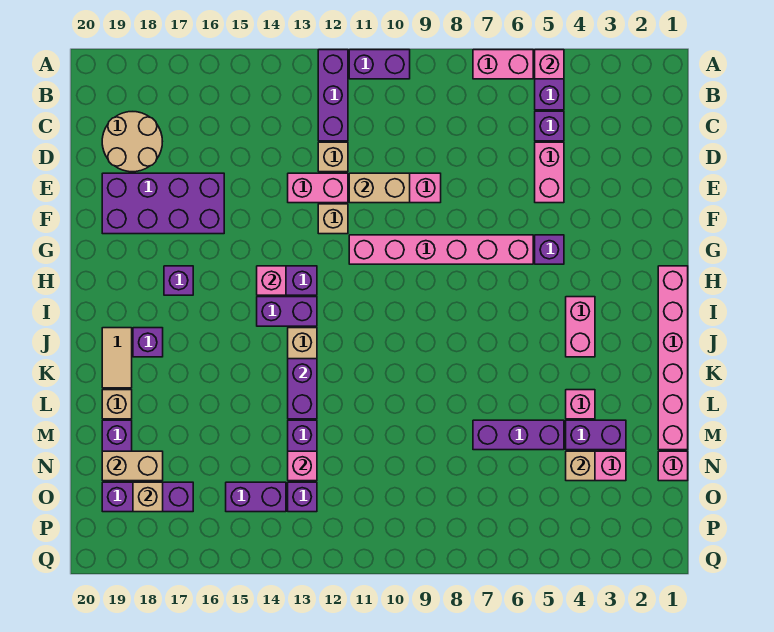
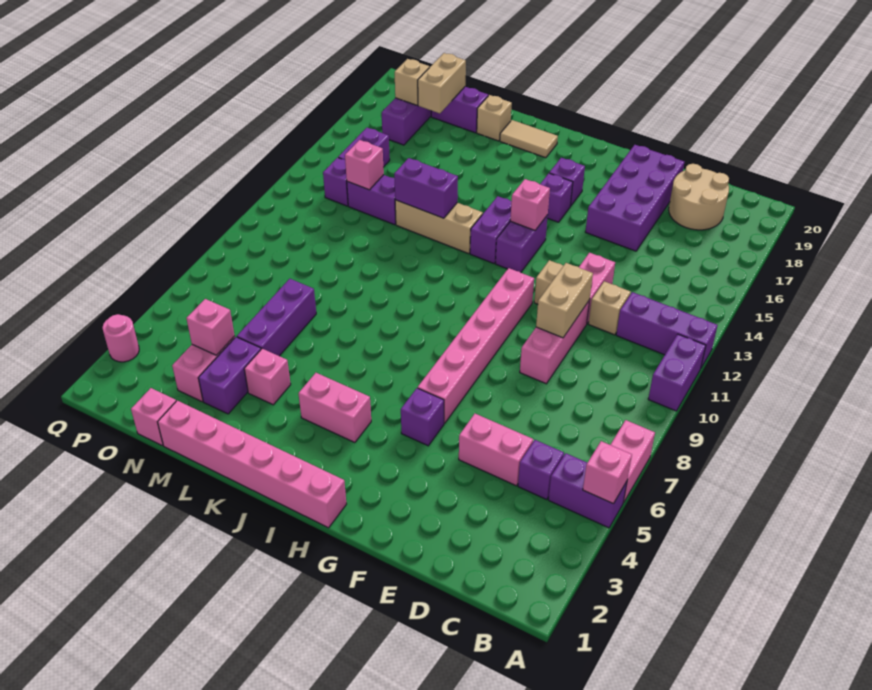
purple 1x1 brick [133,328,163,357] -> purple 1x1 brick moved to [540,173,573,222]
tan 1x1 brick [566,451,595,481] -> pink 1x1 brick [186,299,235,355]
none -> pink 1x1 round brick [103,314,139,362]

